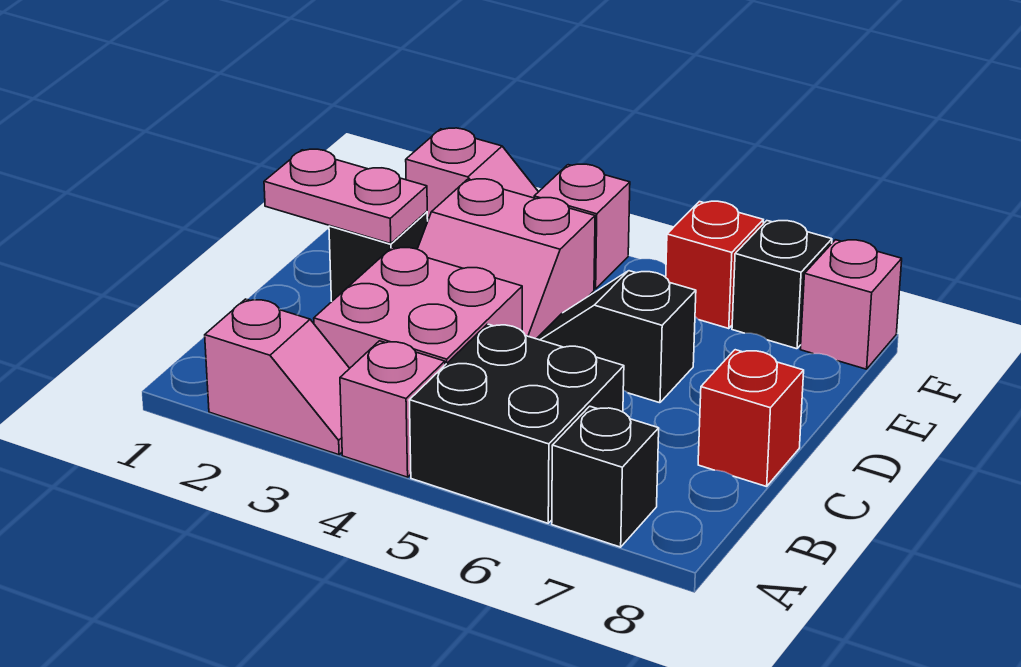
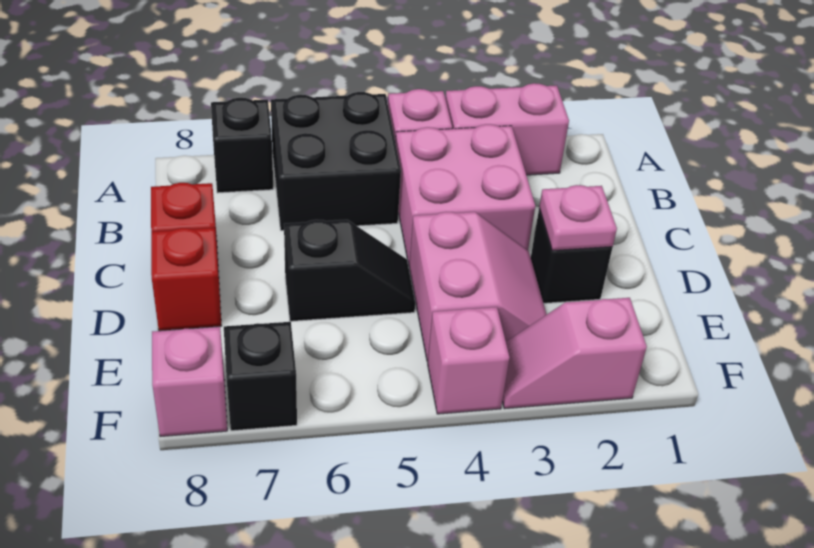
pink 1x2 slope [205,299,350,455] -> pink 1x2 brick [445,83,569,175]
pink 1x2 plate [264,149,427,244] -> pink 1x1 plate [539,185,617,251]
pink 2x2 slope [418,179,595,339] -> pink 2x2 slope turned to [409,212,547,361]
red 1x1 brick [666,201,763,329] -> red 1x1 brick moved to [151,228,221,331]

